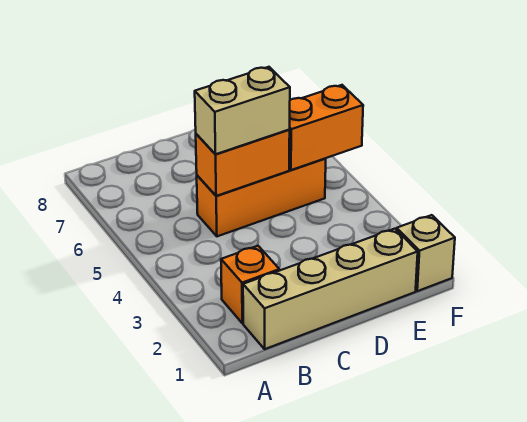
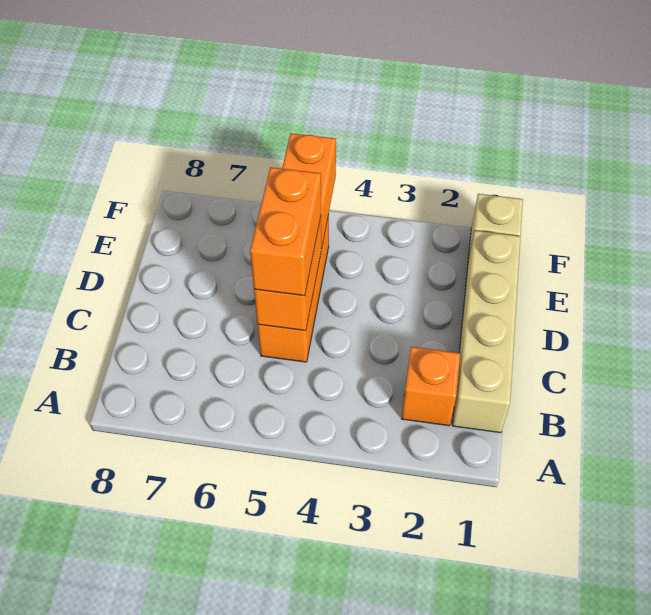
tan 1x2 brick [195,67,290,154] -> orange 1x2 brick [250,167,321,296]

